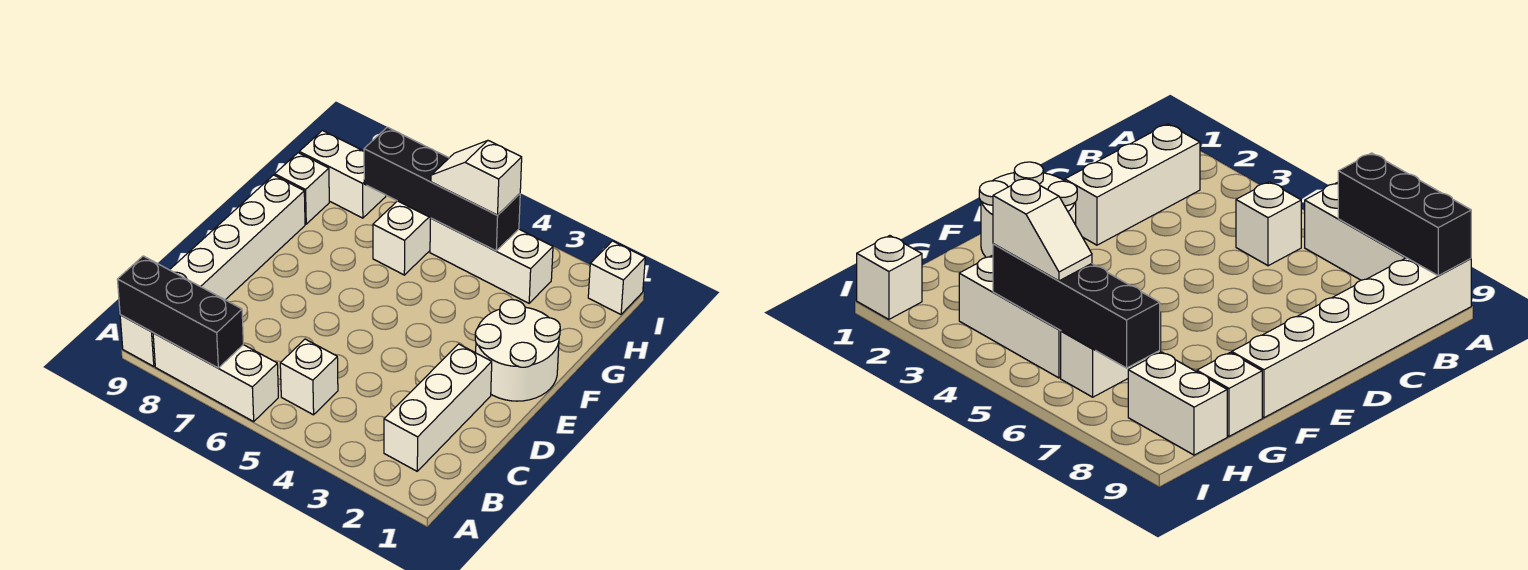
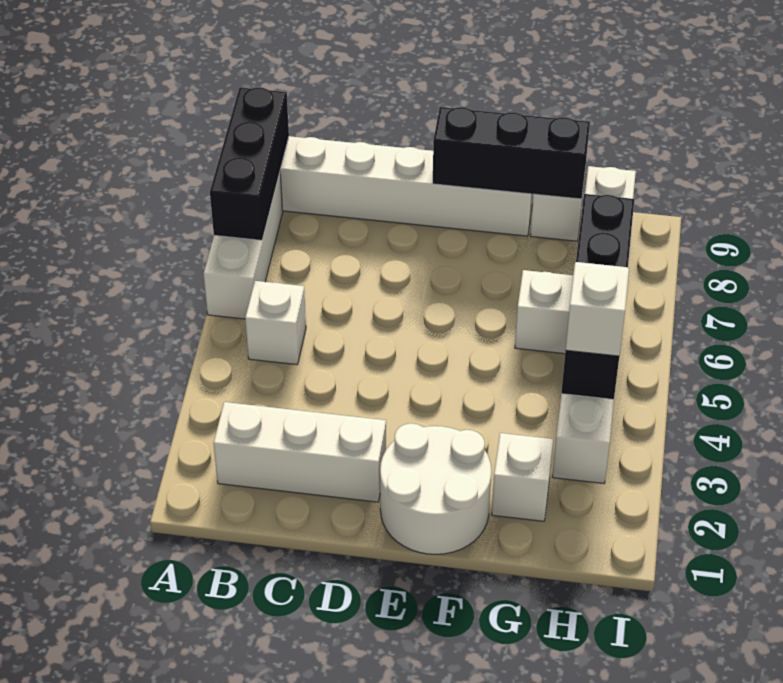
none -> black 1x3 brick [433,107,590,199]
white 1x1 brick [588,241,645,314] -> white 1x1 brick moved to [492,433,553,521]

